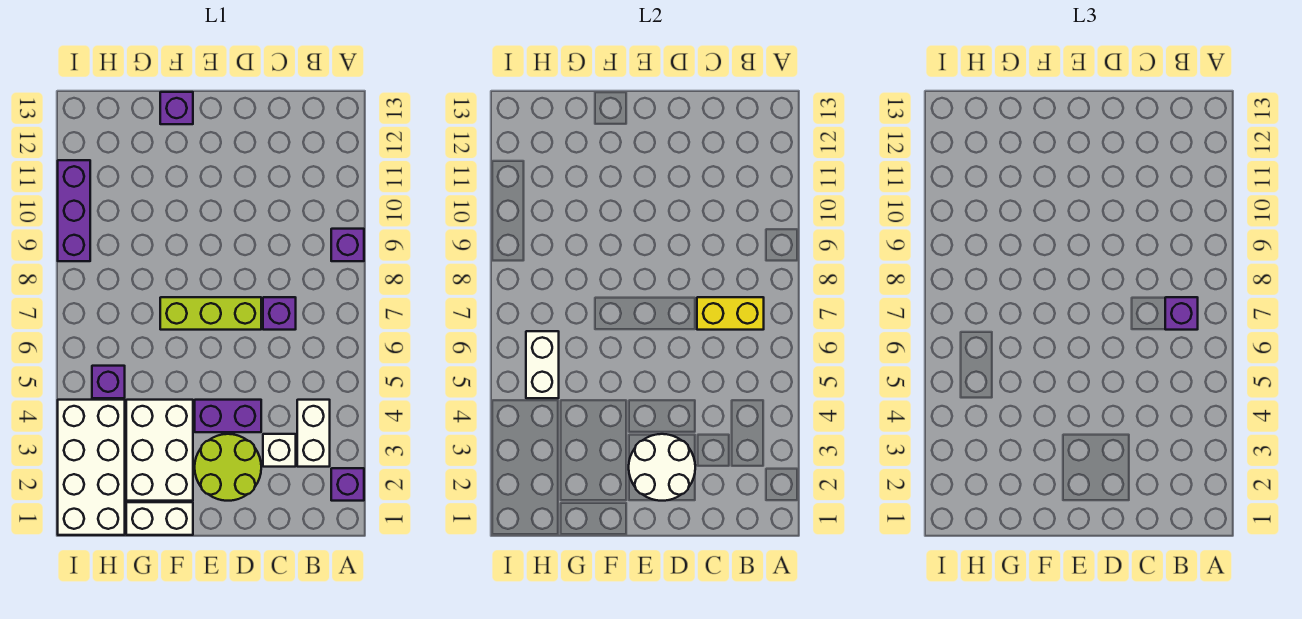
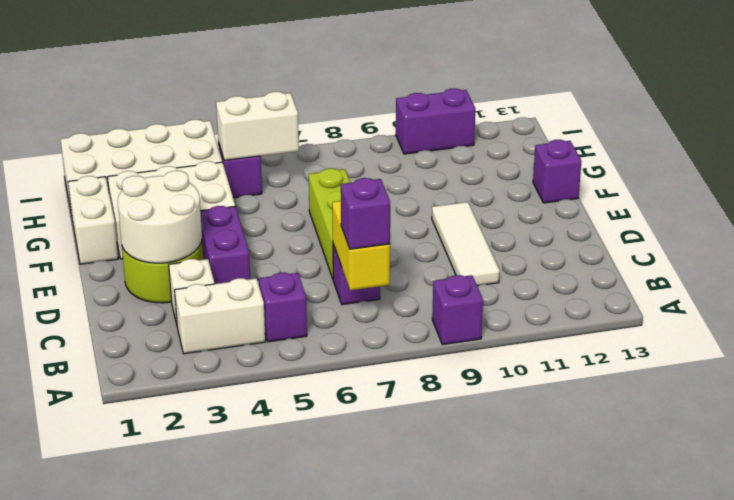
purple 1x1 brick [331,468,364,501] -> purple 1x1 brick moved to [259,273,307,342]
none -> white 1x3 tile [432,202,500,286]
purple 1x3 brick [58,160,90,261] -> purple 1x2 brick [396,89,476,154]

